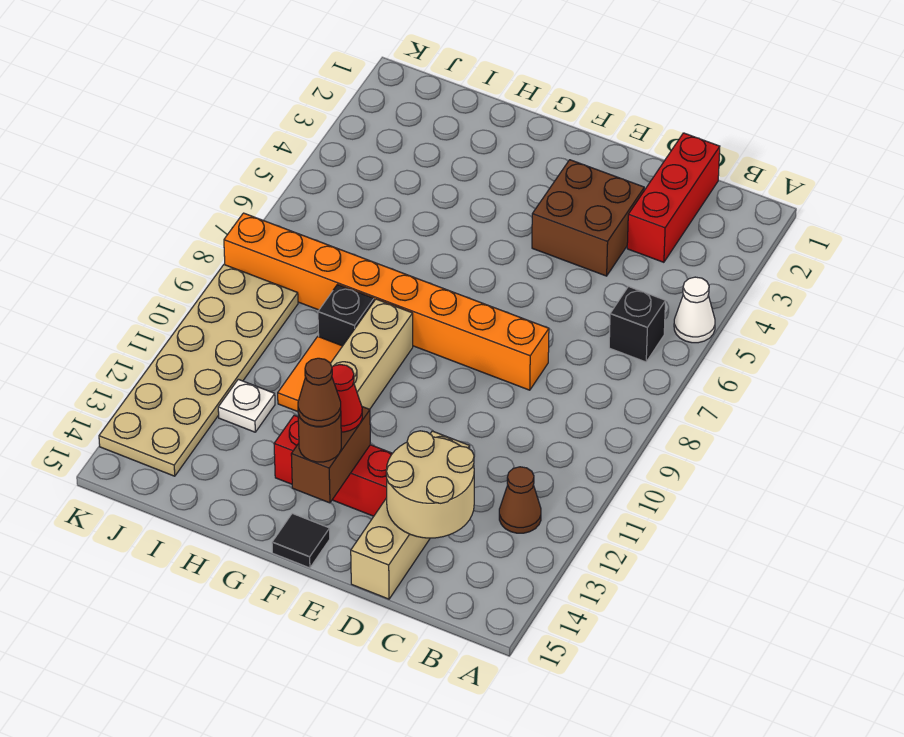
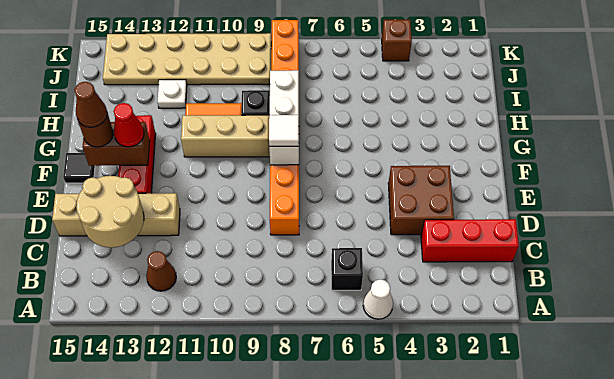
none -> white 1x3 brick [269,70,299,165]
none -> white 1x1 tile [269,115,299,146]
none -> brown 1x1 brick [382,20,412,61]

